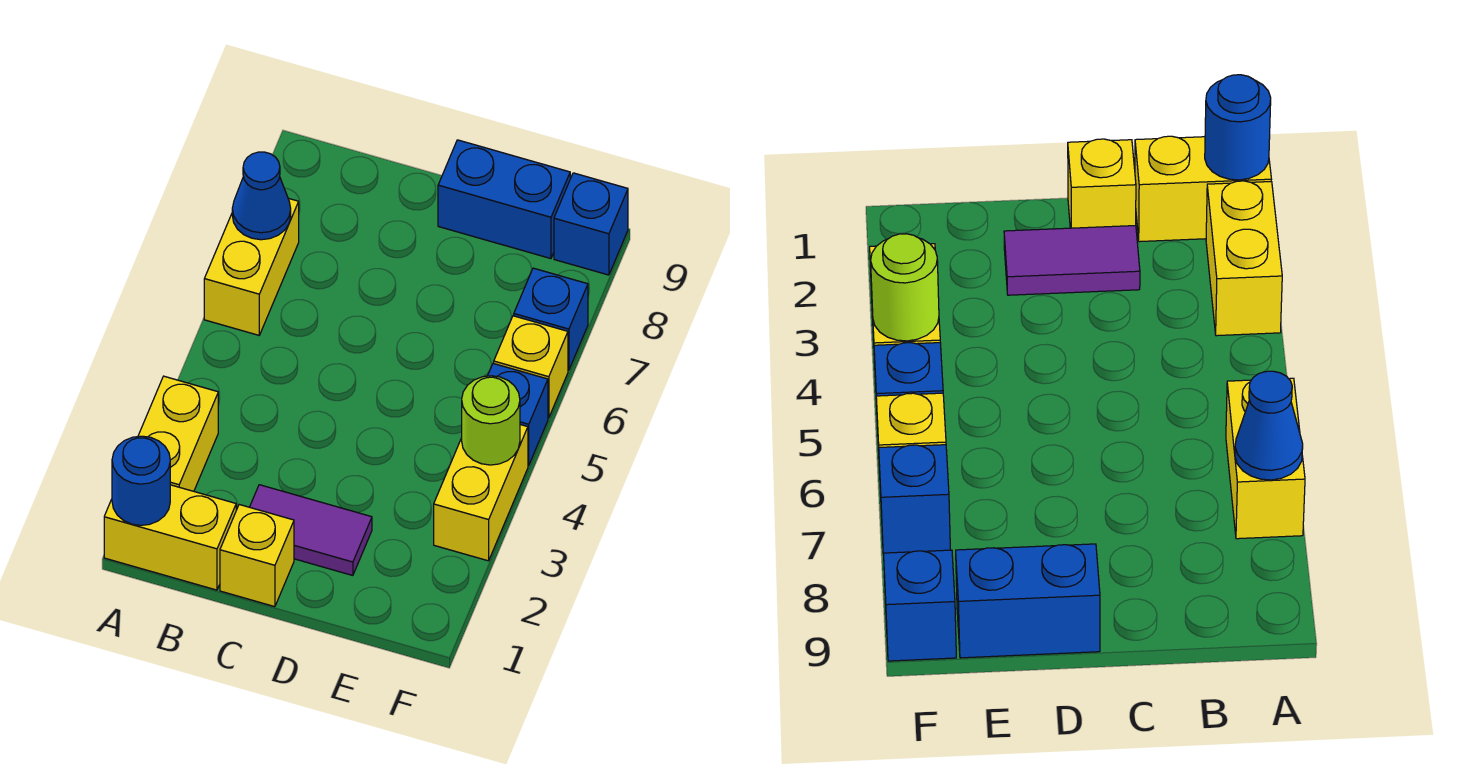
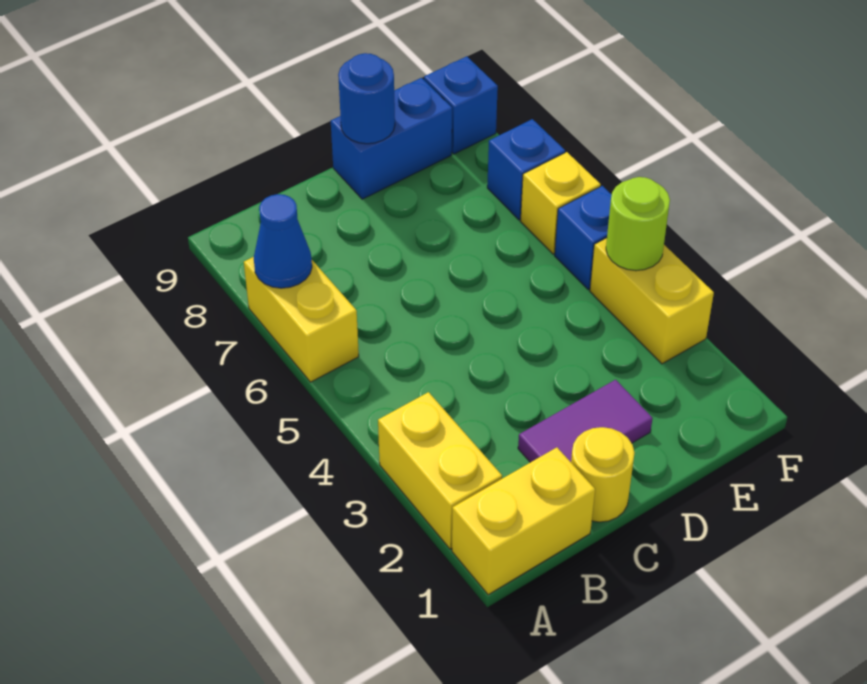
blue 1x1 round brick [112,436,170,525] -> blue 1x1 round brick moved to [338,53,395,144]
yellow 1x1 brick [220,505,294,607] -> yellow 1x1 round brick [571,427,635,522]

